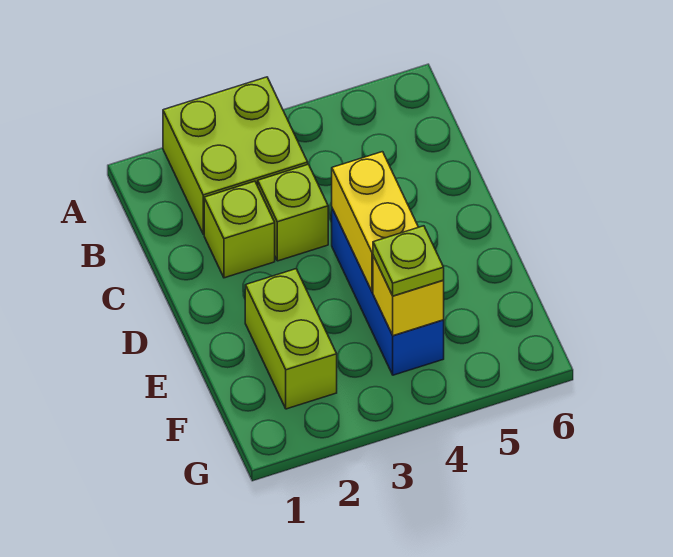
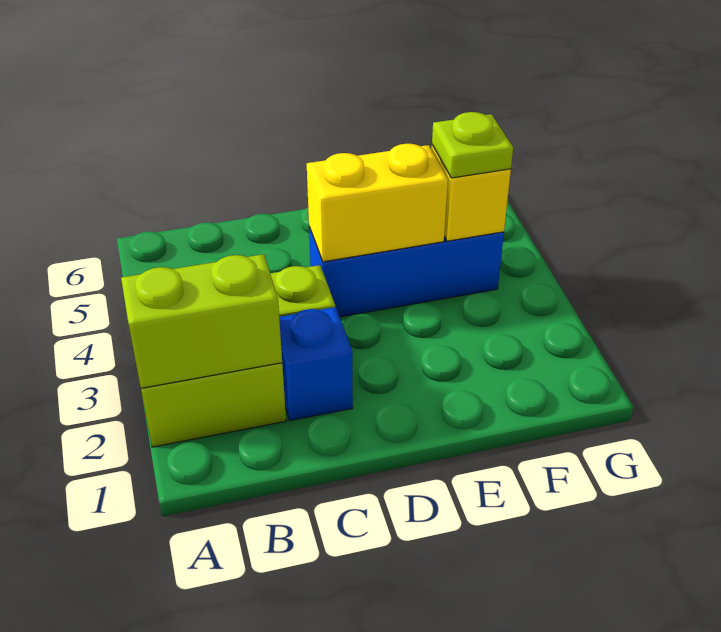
lime 1x1 brick [204,181,275,278] -> blue 1x1 brick [279,307,353,421]
lime 1x2 brick [245,269,337,409] -> lime 1x2 brick moved to [121,254,282,388]

